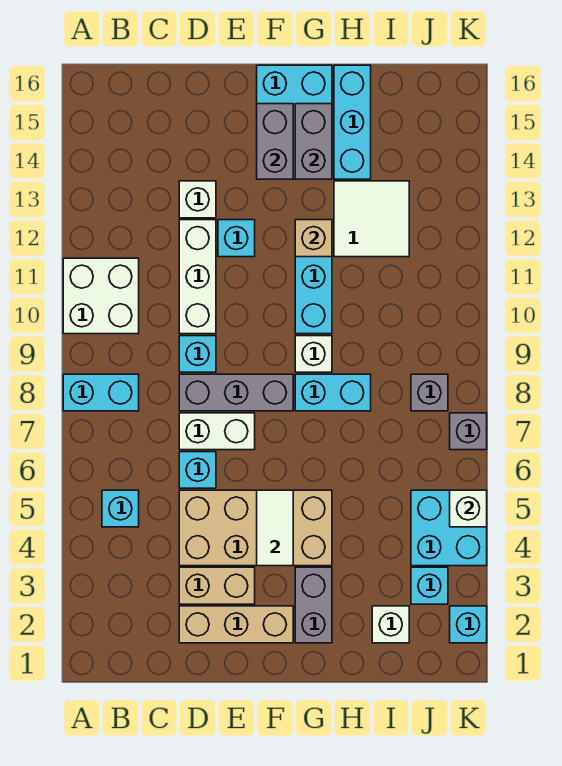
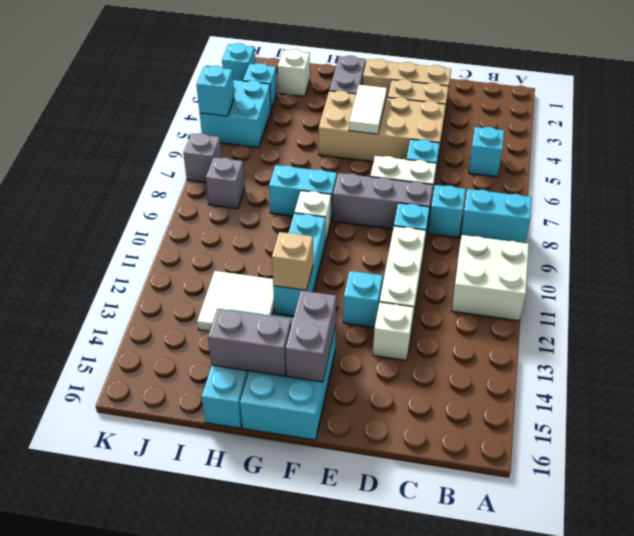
none -> cyan 1x1 brick [428,185,466,238]
grey 1x2 brick [295,104,332,179] -> grey 1x2 brick turned to [208,308,291,376]
white 1x1 brick [450,490,487,527] -> cyan 1x1 brick [196,66,234,116]

